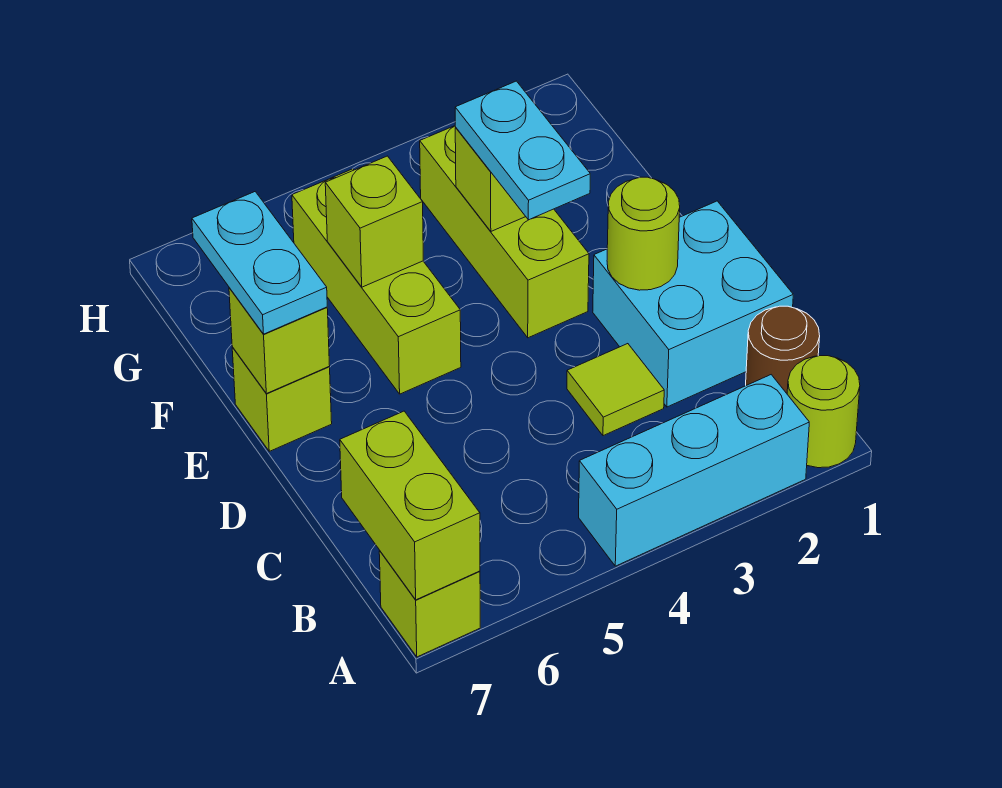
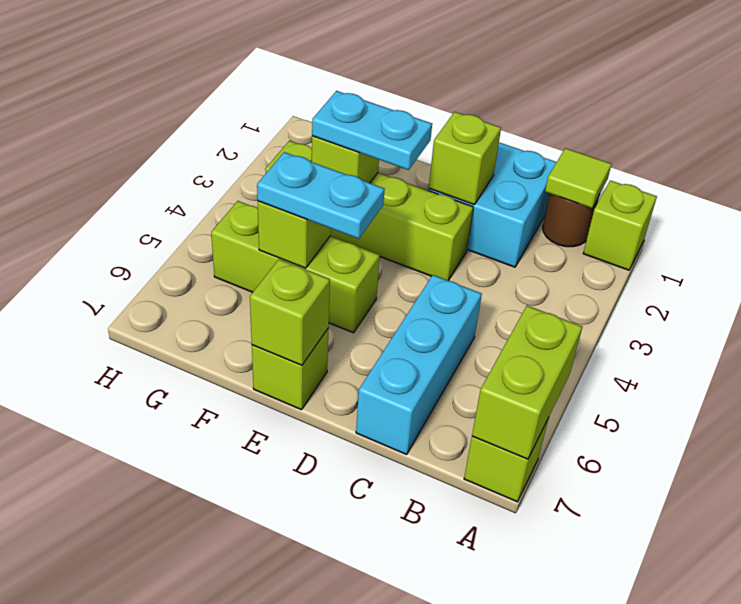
lime 1x1 round brick [787,356,860,468] -> lime 1x1 brick [583,180,657,270]
cyan 1x3 brick [579,375,809,566] -> cyan 1x3 brick moved to [356,275,482,454]
lime 1x2 brick [340,411,480,600] -> lime 1x2 brick turned to [472,305,582,459]
lime 1x1 tile [567,344,664,436] -> lime 1x1 tile moved to [545,148,611,208]
lime 1x1 round brick [607,177,680,290] -> lime 1x1 brick [429,112,501,205]
lime 1x3 brick [420,126,589,338] -> lime 1x4 brick [265,141,473,281]
cyan 1x2 plate [192,192,327,334] -> cyan 1x2 plate moved to [257,152,385,239]

